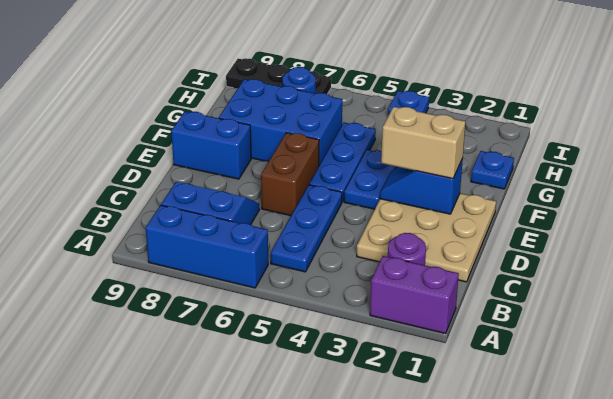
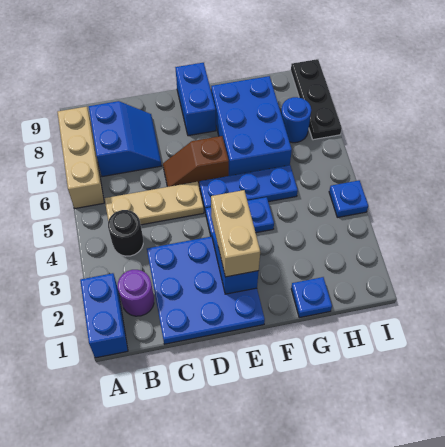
purple 1x2 brick [370,256,459,334] -> blue 1x2 brick [80,273,128,358]
blue 1x3 brick [146,205,268,288] -> tan 1x3 brick [57,107,104,209]
none -> black 1x1 round brick [108,210,143,256]
blue 1x3 plate [271,185,342,272] -> tan 1x3 plate [105,182,204,225]
tan 3x3 plate [357,193,496,282] -> blue 3x3 plate [147,236,265,344]
brown 1x2 brick [261,133,319,216] -> brown 1x2 slope [163,136,229,187]

